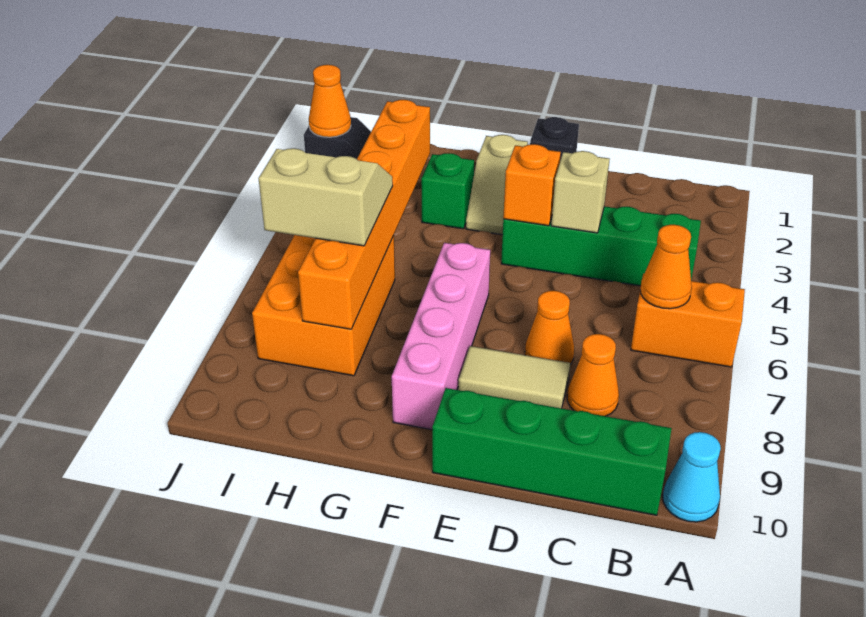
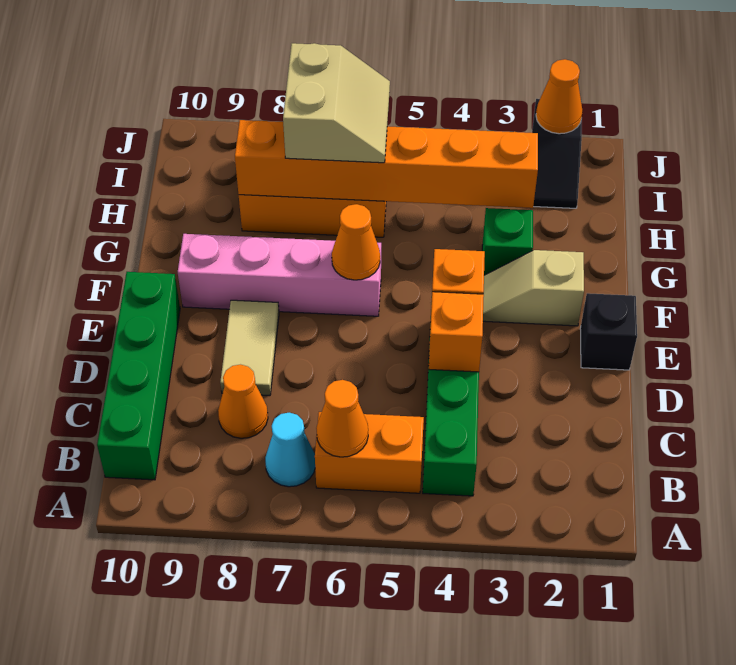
orange 1x2 brick [631,274,745,367] -> orange 1x2 brick turned to [315,412,424,493]
cyan 1x1 cone [663,432,721,522] -> cyan 1x1 cone moved to [265,413,315,487]
tan 1x1 brick [551,151,610,233] -> orange 1x1 brick [429,292,484,372]
orange 1x1 cone [525,291,574,365] -> orange 1x1 cone moved to [332,204,380,280]

